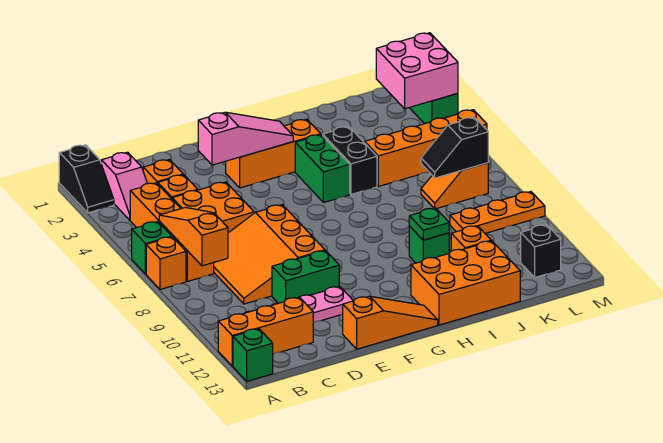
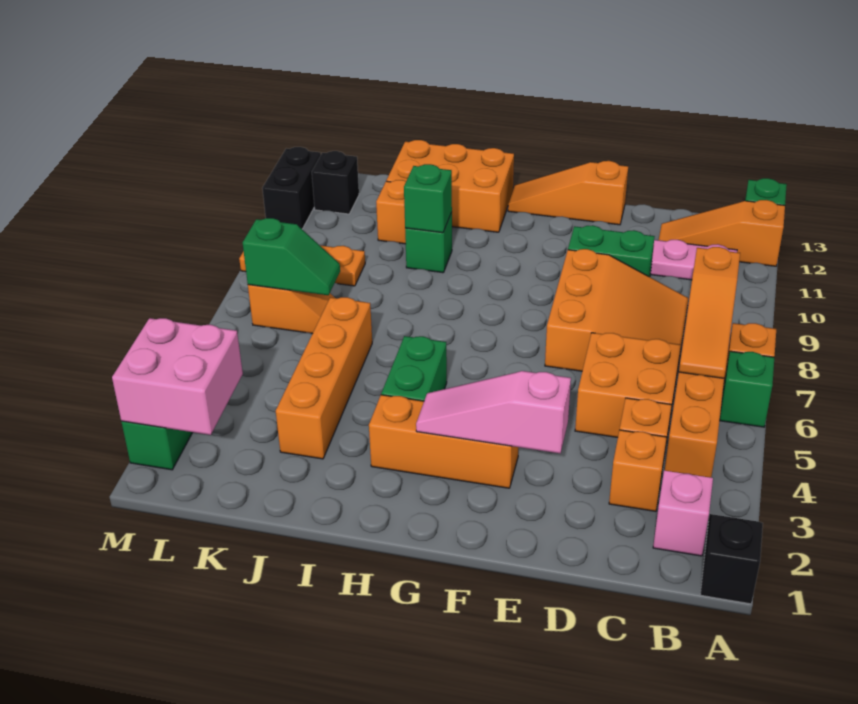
orange 1x3 brick [218,297,313,366] -> orange 1x3 slope [659,200,785,266]
black 1x2 brick [323,127,377,194] -> black 1x2 brick moved to [262,147,321,229]
green 1x1 plate [409,208,449,240] -> green 1x1 brick [404,164,452,233]
orange 1x4 brick [365,110,487,186] -> orange 1x4 brick turned to [276,297,372,459]
black 1x2 slope [421,117,488,178] -> green 1x2 slope [243,218,340,295]

